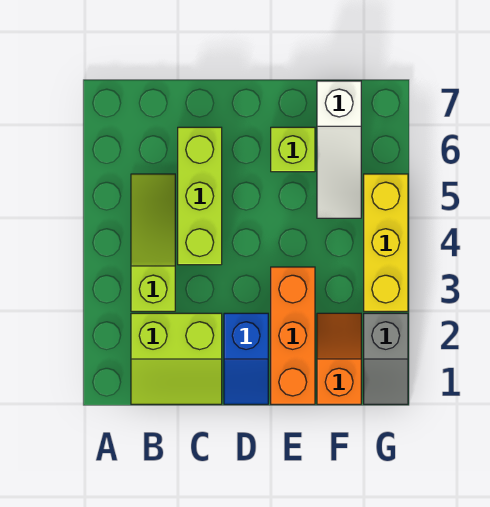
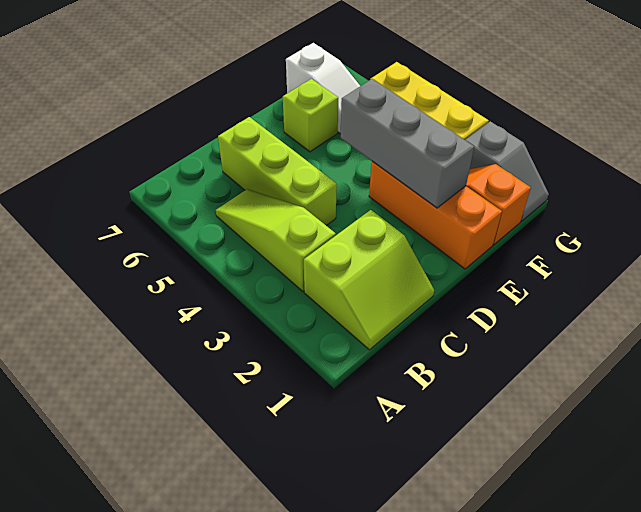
blue 1x2 slope [224,313,268,404] -> none
none -> grey 1x3 brick [341,79,474,208]

